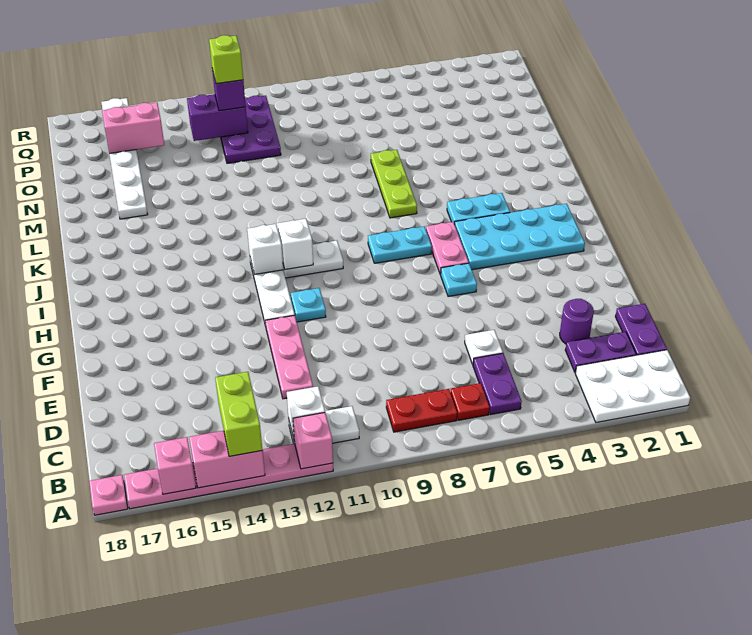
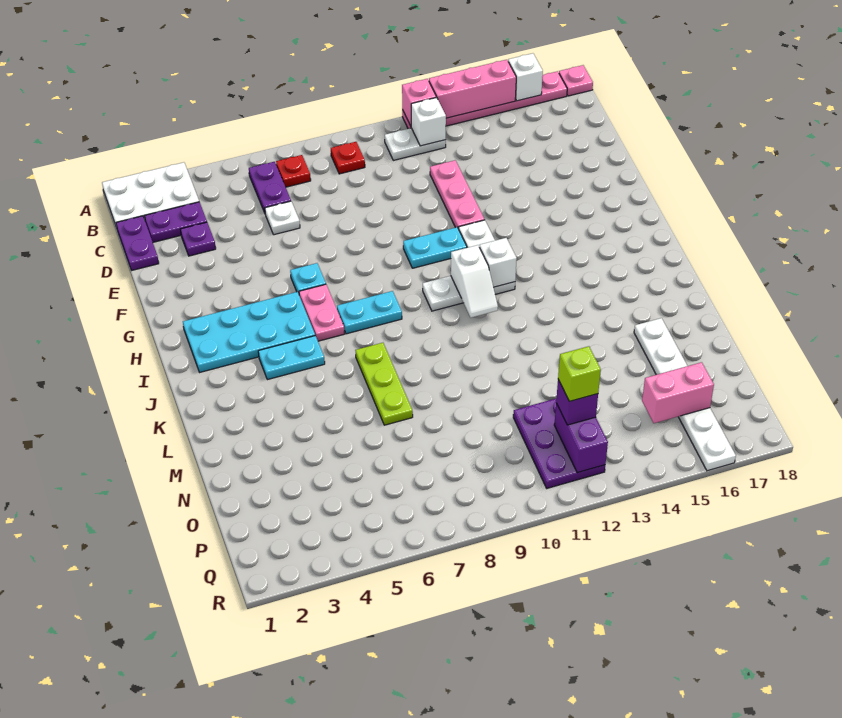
pink 1x2 brick [189,431,265,488] -> pink 1x3 brick [429,60,516,118]
lime 1x2 brick [215,372,262,456] -> none
pink 1x1 brick [154,437,196,494] -> white 1x1 brick [508,53,543,101]
red 1x2 plate [386,389,457,432] -> red 1x1 plate [331,142,365,174]
purple 1x1 round brick [560,299,594,344] -> purple 1x1 plate [180,222,216,256]
cyan 1x1 plate [291,288,326,322] -> cyan 1x2 plate [403,227,467,268]
purple 1x2 brick [187,94,248,141] -> purple 1x2 brick turned to [554,403,608,473]

